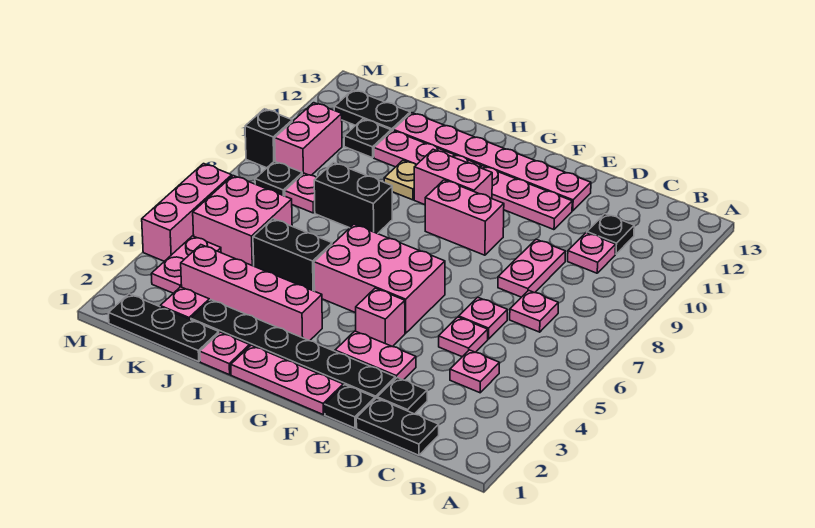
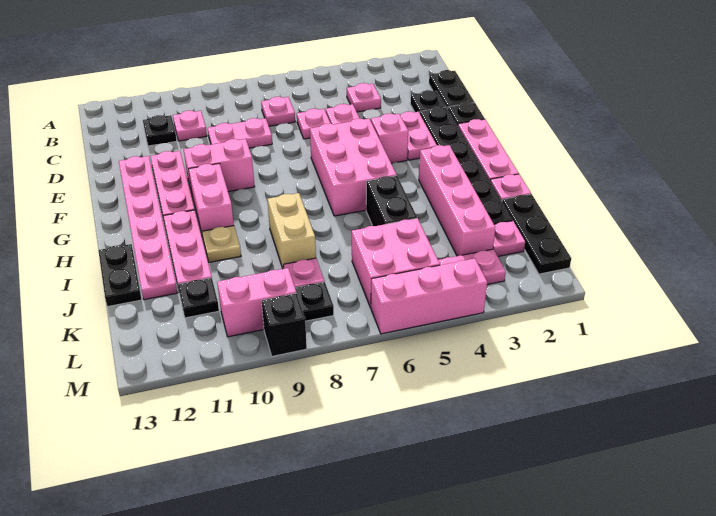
pink 1x2 brick [425,180,504,255] -> pink 1x2 brick turned to [184,139,255,194]
black 1x2 brick [314,162,392,234] -> tan 1x2 brick [267,193,316,269]
black 1x2 plate [334,90,410,131] -> black 1x2 plate moved to [98,244,142,307]

